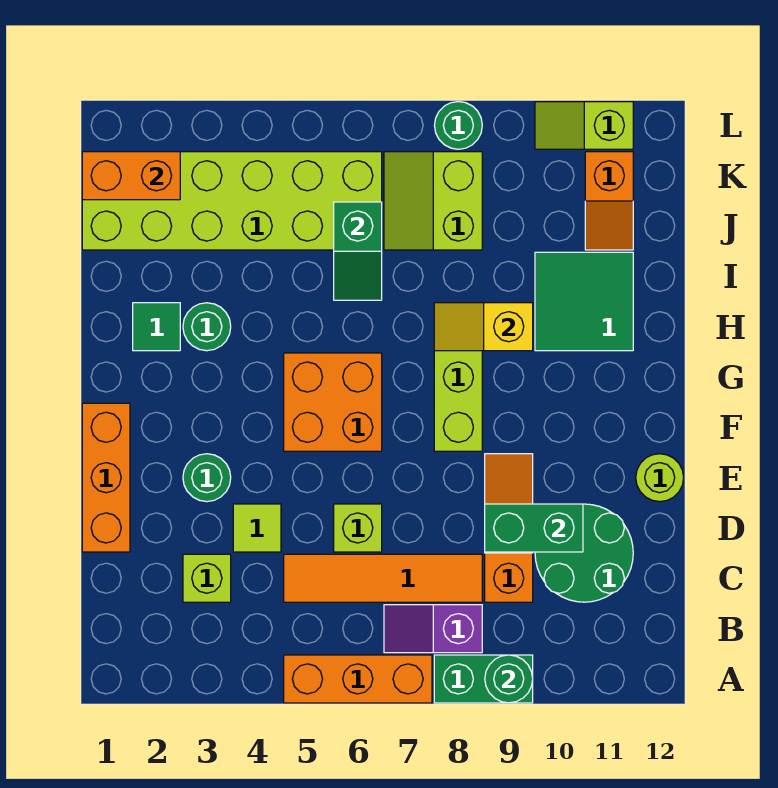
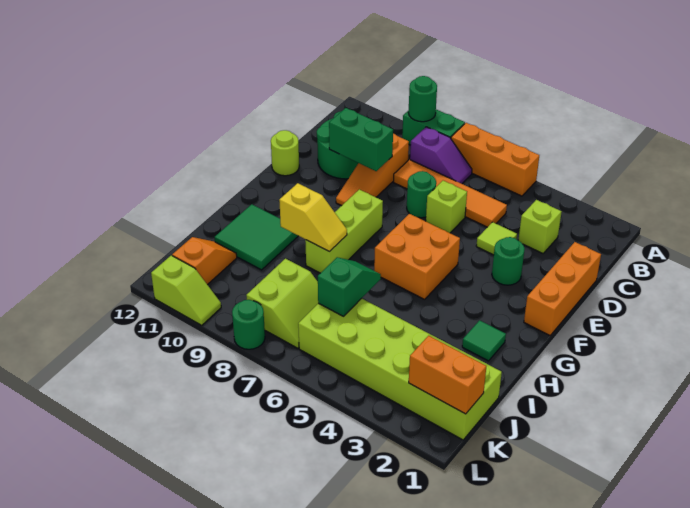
green 1x1 round brick [183,303,231,351] -> green 1x1 round brick moved to [407,171,436,218]

